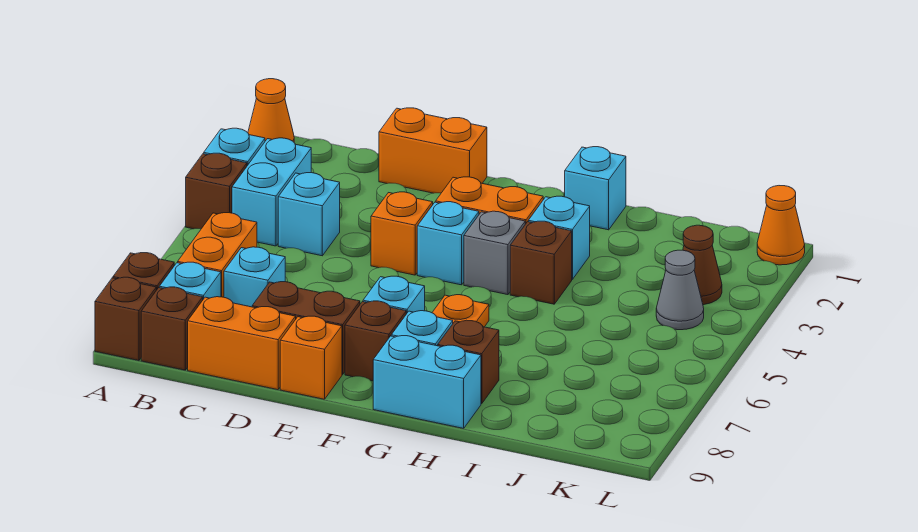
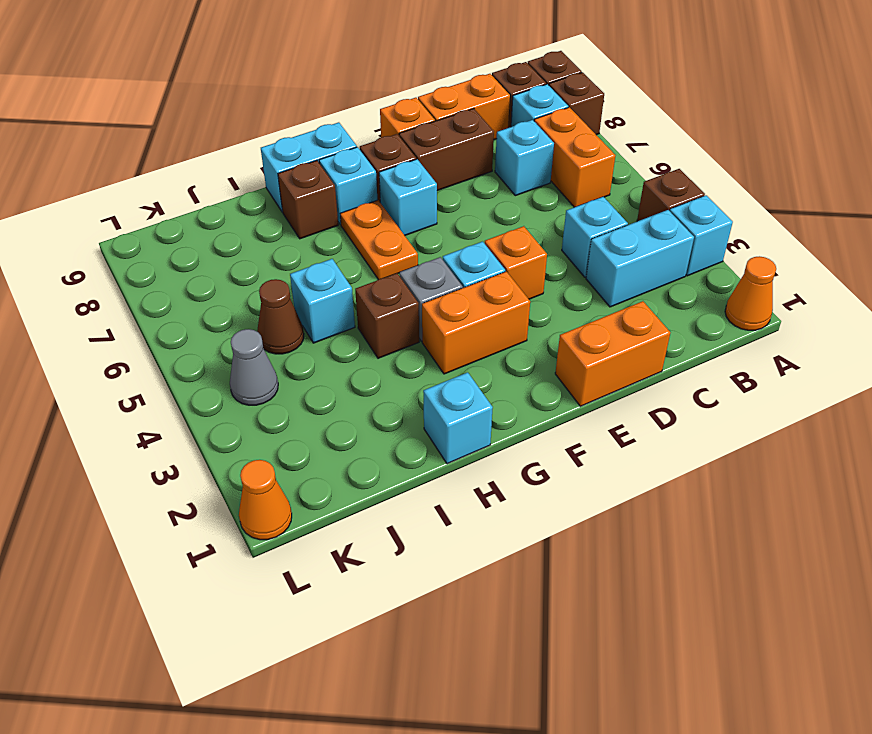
cyan 1x2 brick [232,138,311,246] -> cyan 1x2 brick turned to [586,210,694,307]
cyan 1x1 brick [528,196,590,279] -> cyan 1x1 brick moved to [290,259,355,343]
brown 1x1 cone [683,225,722,305] -> brown 1x1 cone moved to [257,279,304,354]

